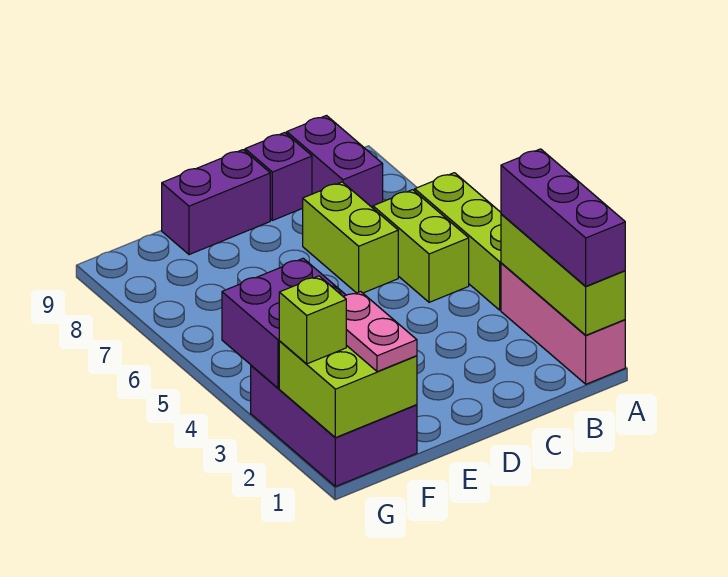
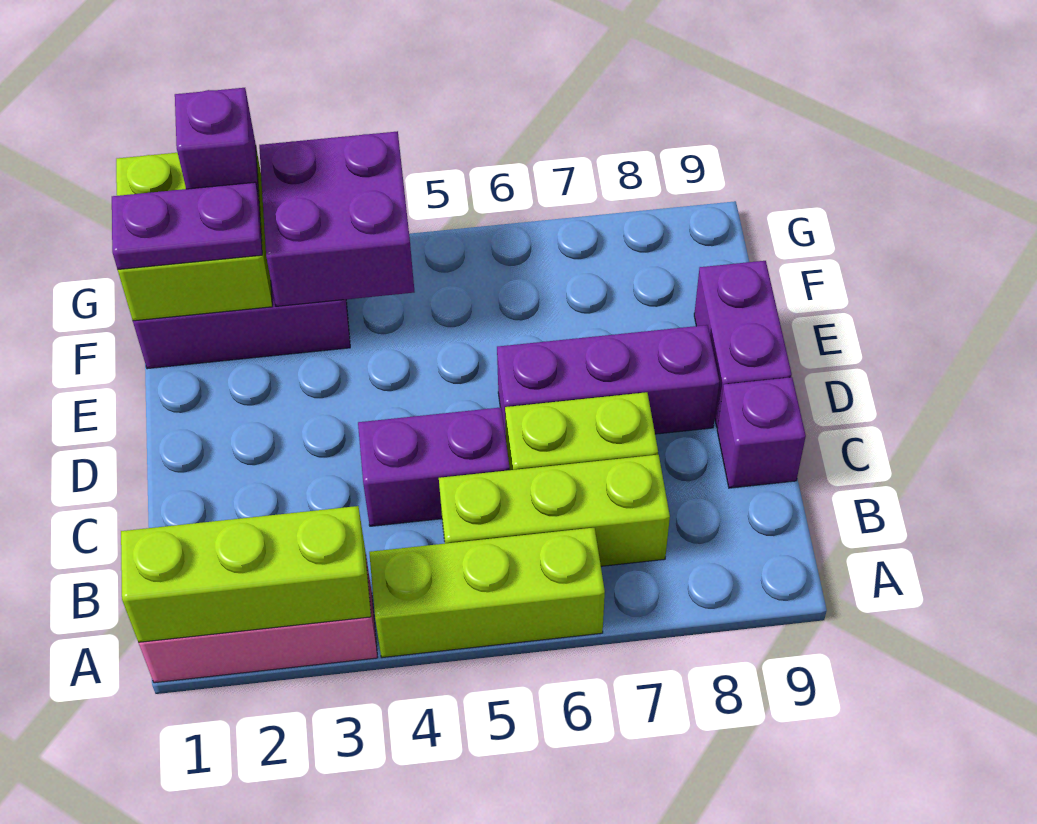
purple 1x3 brick [501,149,625,286] -> purple 1x3 brick moved to [497,325,719,437]
lime 1x2 brick [373,190,469,302] -> lime 1x3 brick [439,455,670,566]
purple 1x2 brick [287,116,383,208] -> purple 1x2 brick moved to [358,407,510,526]
pink 1x2 plate [344,292,417,372] -> purple 1x2 plate [112,182,262,270]
lime 1x1 brick [279,276,346,364] -> purple 1x1 brick [175,88,259,197]

